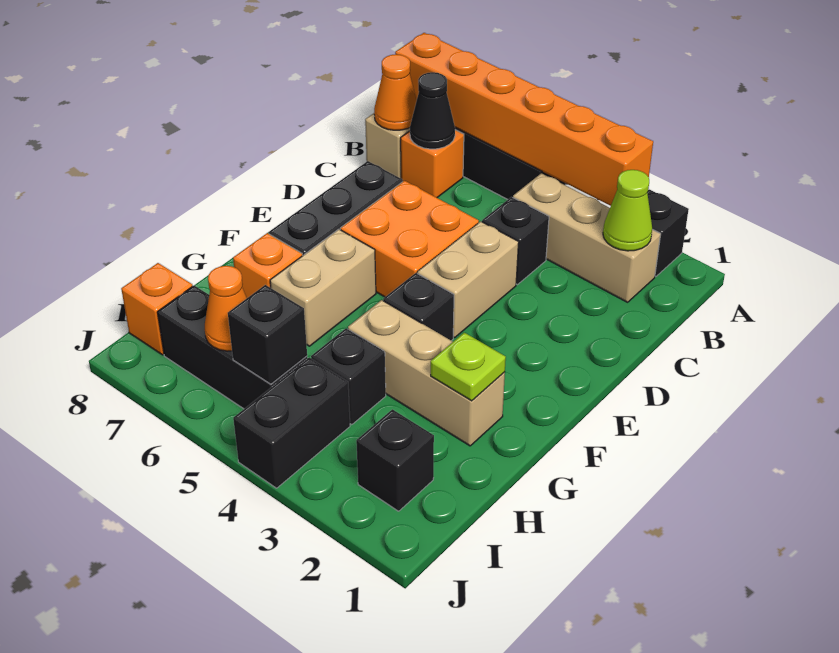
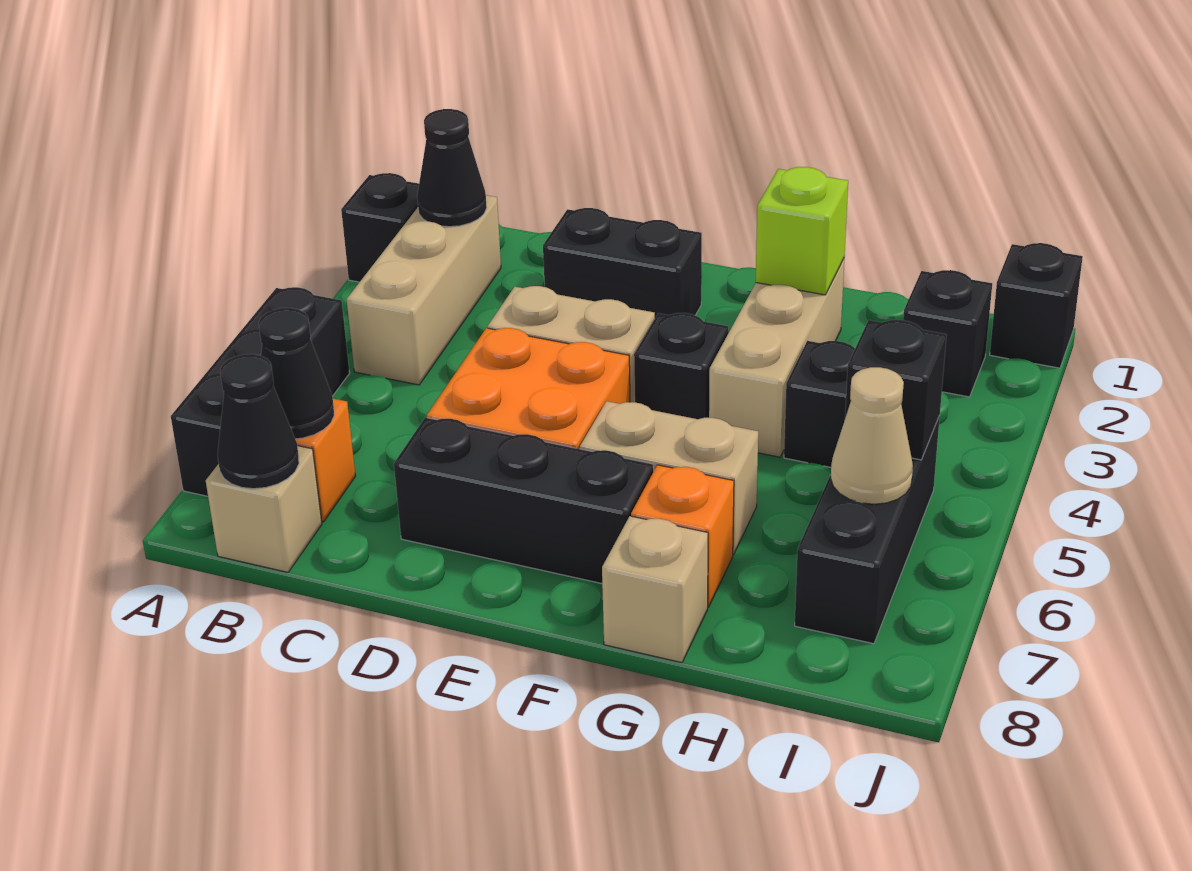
orange 1x6 brick [395,33,653,206] -> none
lime 1x1 cone [603,170,652,251] -> black 1x1 cone [417,109,487,227]
orange 1x1 cone [374,54,417,130] -> black 1x1 cone [218,354,299,489]
black 1x1 brick [482,197,549,285] -> black 1x1 brick moved to [990,243,1083,368]
lime 1x1 plate [431,333,506,401] -> lime 1x1 brick [756,167,848,295]
none -> tan 1x1 brick [602,516,708,663]
black 1x2 brick [233,357,350,488] -> black 1x2 brick moved to [543,208,702,318]
orange 1x1 cone [205,266,247,351] -> tan 1x1 cone [831,367,913,504]
orange 1x1 brick [121,263,192,355] -> none

